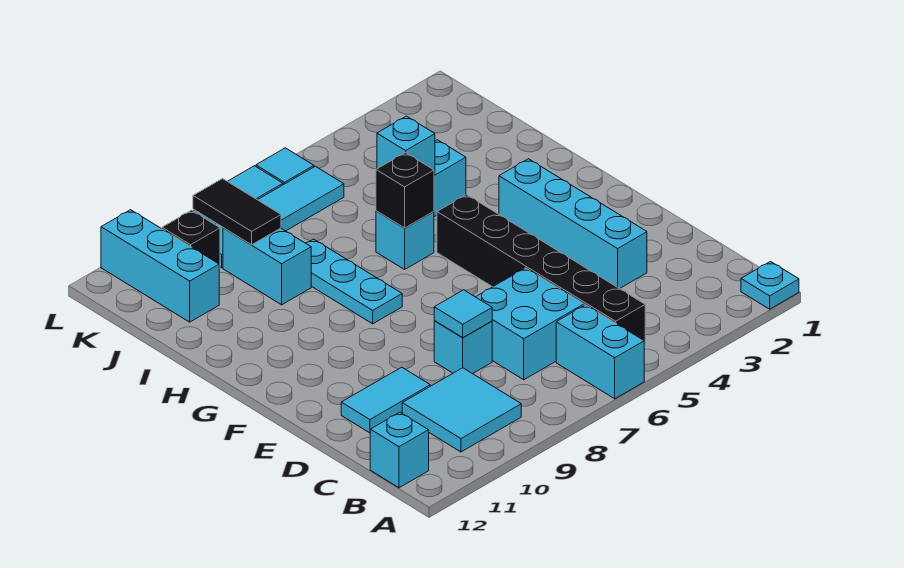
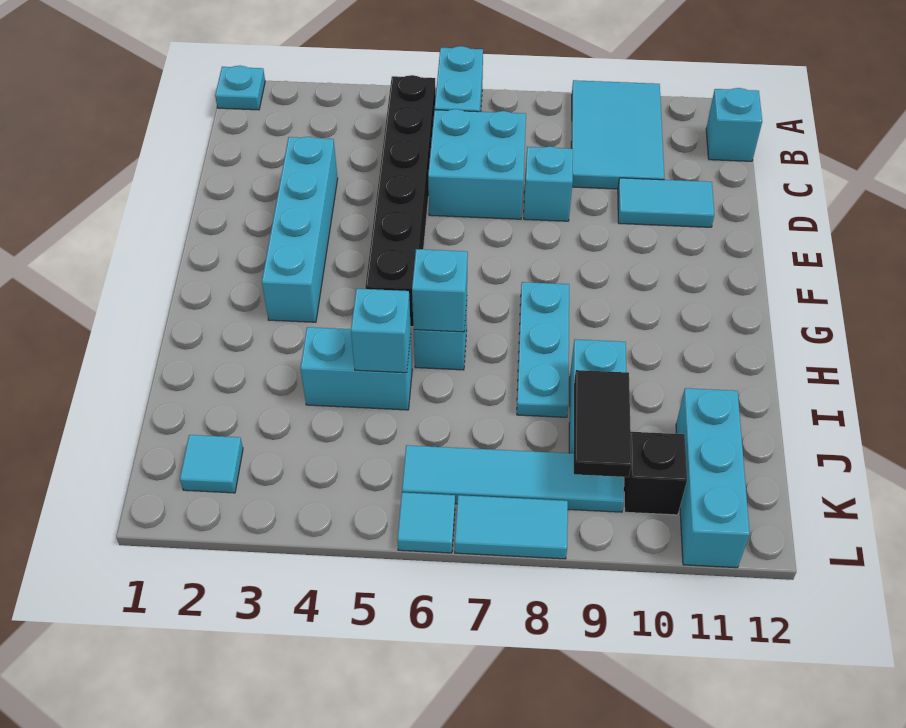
cyan 2x2 tile [402,368,521,452] -> cyan 2x3 tile [571,80,664,189]
cyan 1x1 tile [434,290,492,337] -> cyan 1x1 tile moved to [180,435,243,493]
black 1x1 brick [376,152,434,228] -> cyan 1x1 brick [412,249,468,332]

